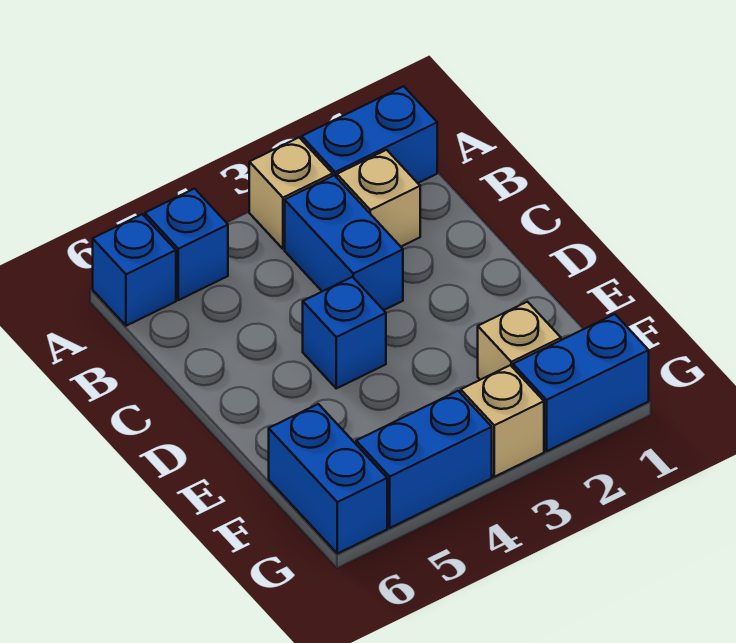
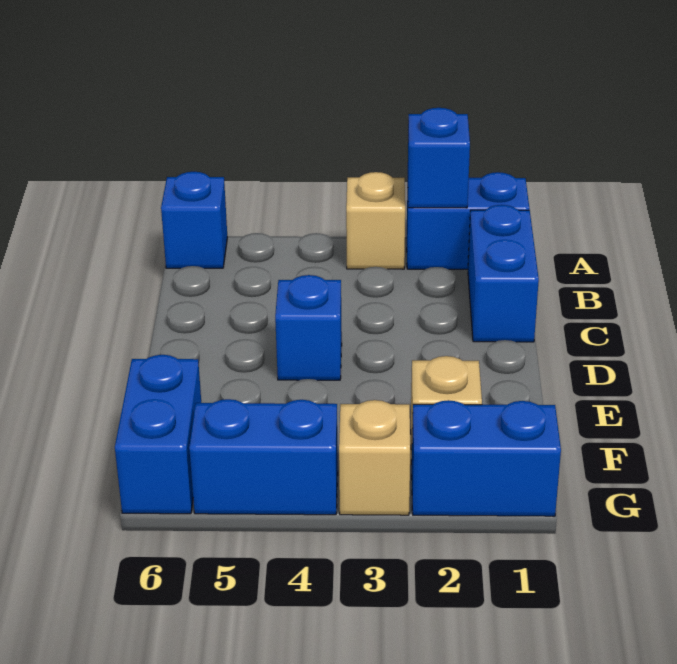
blue 1x1 brick [145,189,228,300] -> blue 1x1 brick moved to [408,108,470,208]
tan 1x1 brick [337,150,420,246] -> none
blue 1x2 brick [285,175,403,310] -> blue 1x2 brick moved to [468,205,539,342]

